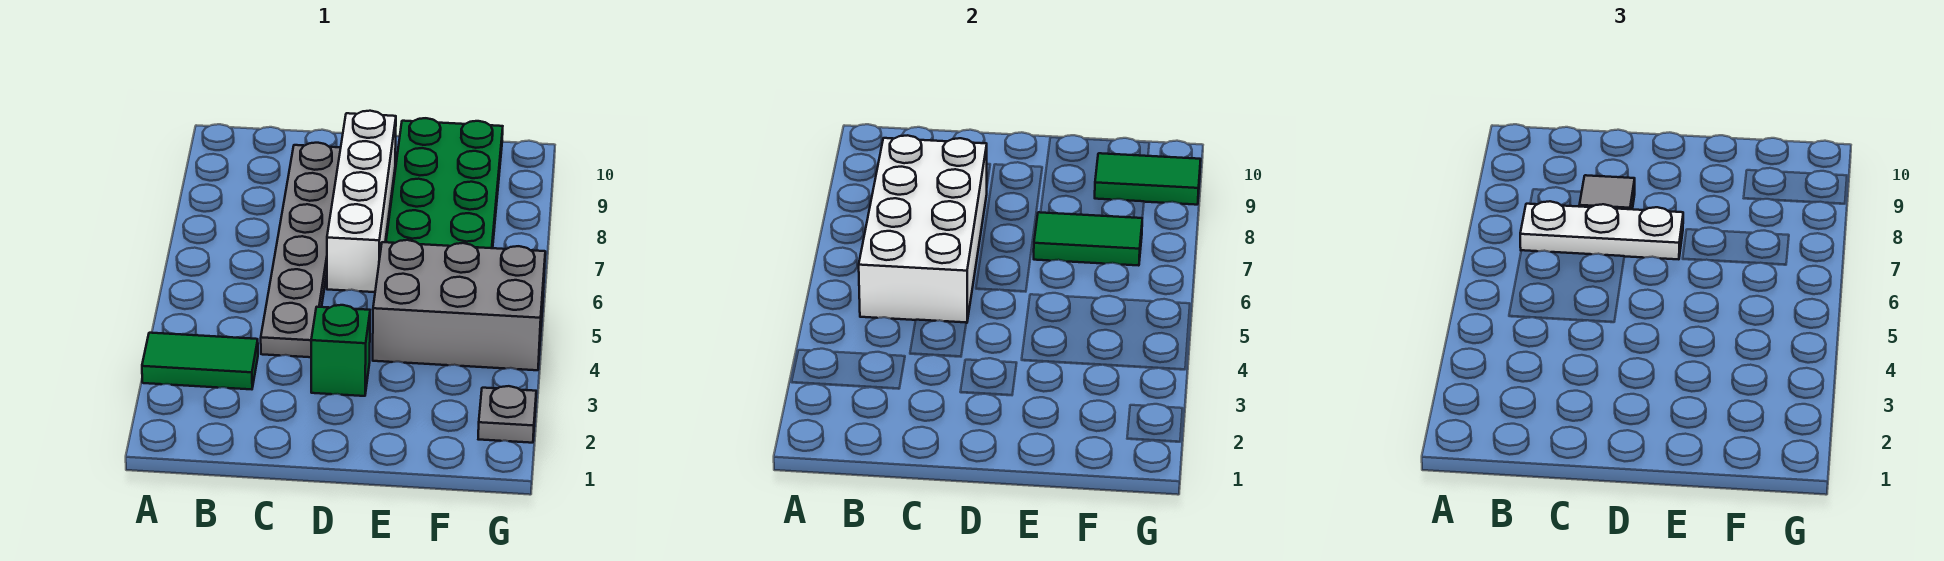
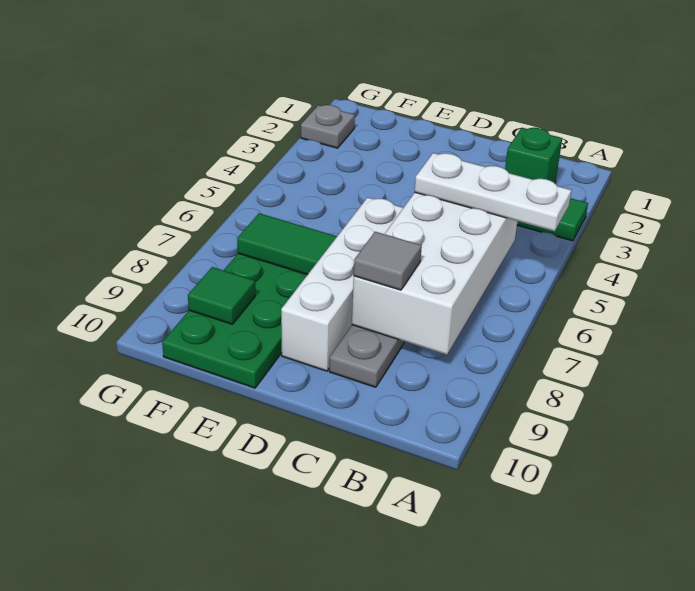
white 1x3 plate [1520,201,1683,259] -> white 1x3 plate moved to [415,153,571,231]
green 1x1 brick [311,305,370,396] -> green 1x1 brick moved to [505,128,562,183]
grey 2x3 brick [373,240,545,370] -> none
green 1x2 tile [1095,153,1201,205] -> green 1x1 tile [188,267,255,324]

